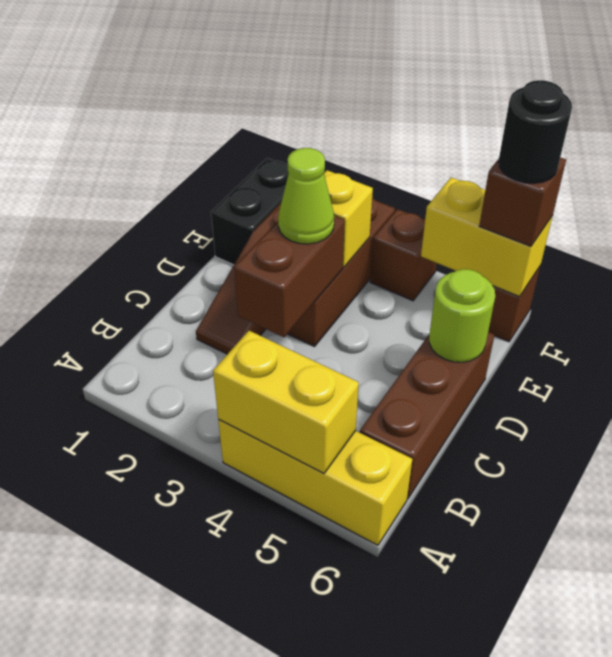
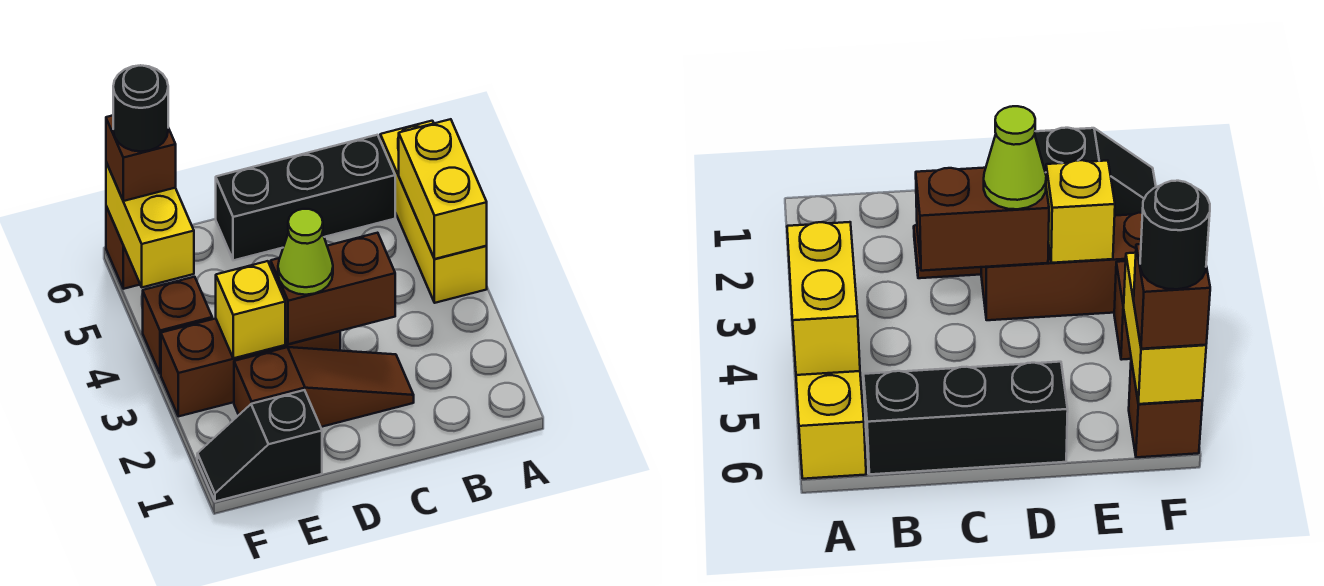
brown 1x3 brick [360,332,494,499] -> black 1x3 brick [216,135,395,260]
lime 1x1 round brick [429,269,495,362] -> none
black 1x2 brick [211,158,289,265] -> black 1x2 slope [197,390,322,502]

